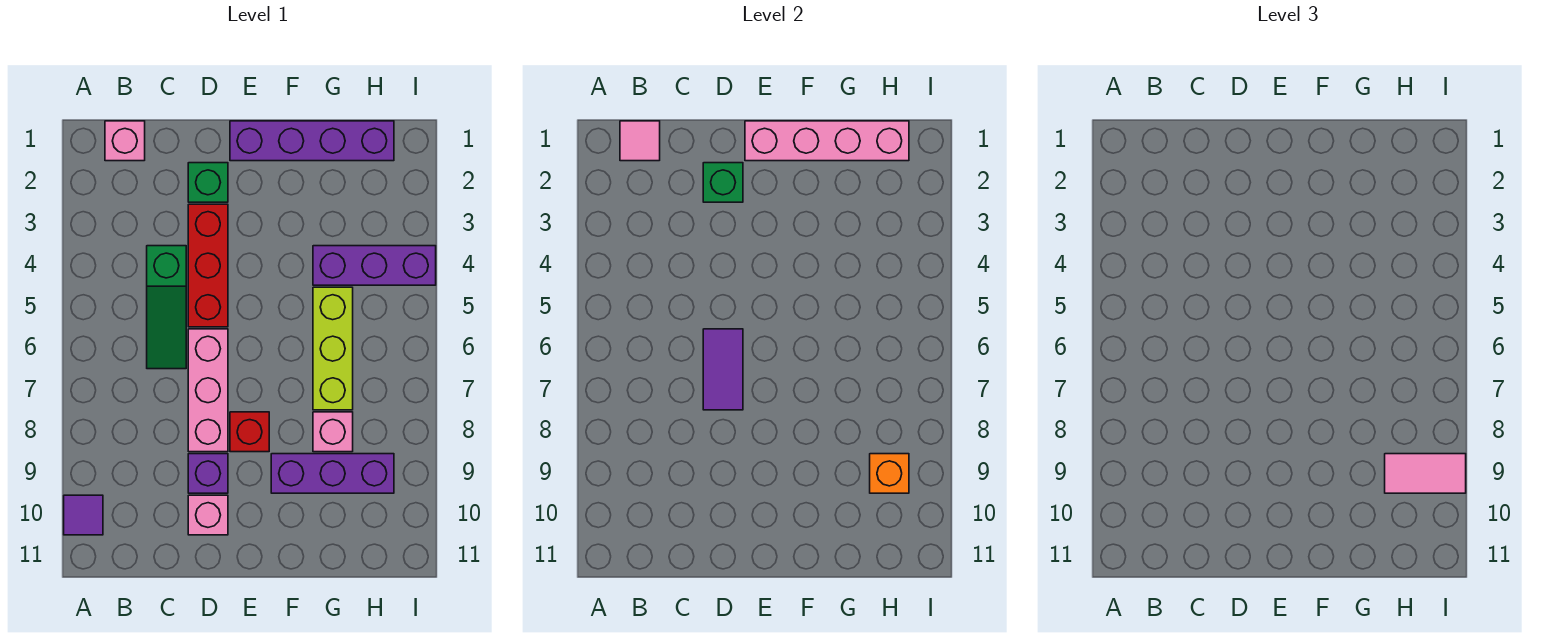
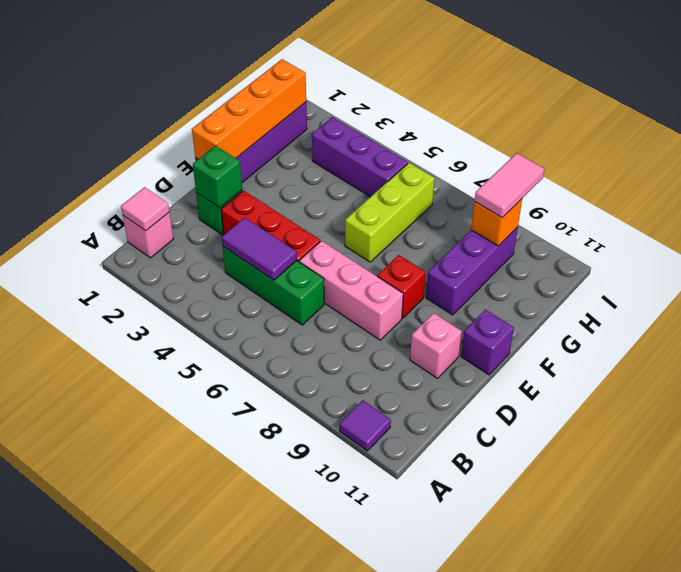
green 1x3 slope [147,246,186,369] -> green 1x3 brick [223,247,324,325]
purple 1x2 tile [703,329,743,410] -> purple 1x2 tile moved to [222,218,297,280]
purple 1x1 brick [188,454,228,493] -> purple 1x1 brick moved to [461,309,514,375]
pink 1x4 brick [745,121,909,161] -> orange 1x4 brick [192,59,306,159]
purple 1x3 brick [313,246,436,285] -> purple 1x3 brick turned to [312,117,408,197]
lime 1x3 brick [313,287,353,410] -> lime 1x3 brick turned to [345,163,434,262]
pink 1x1 brick [313,412,353,452] -> none

